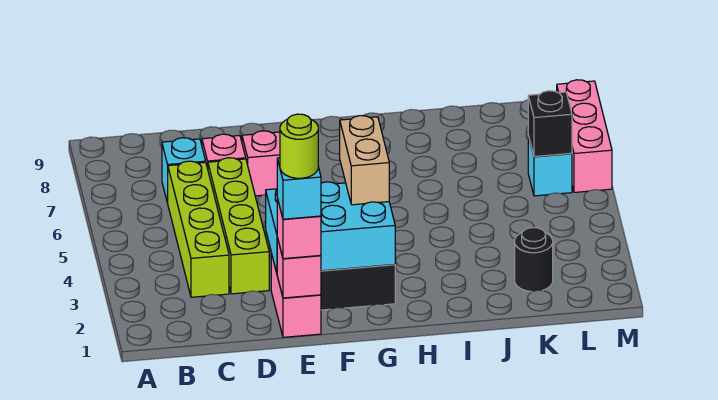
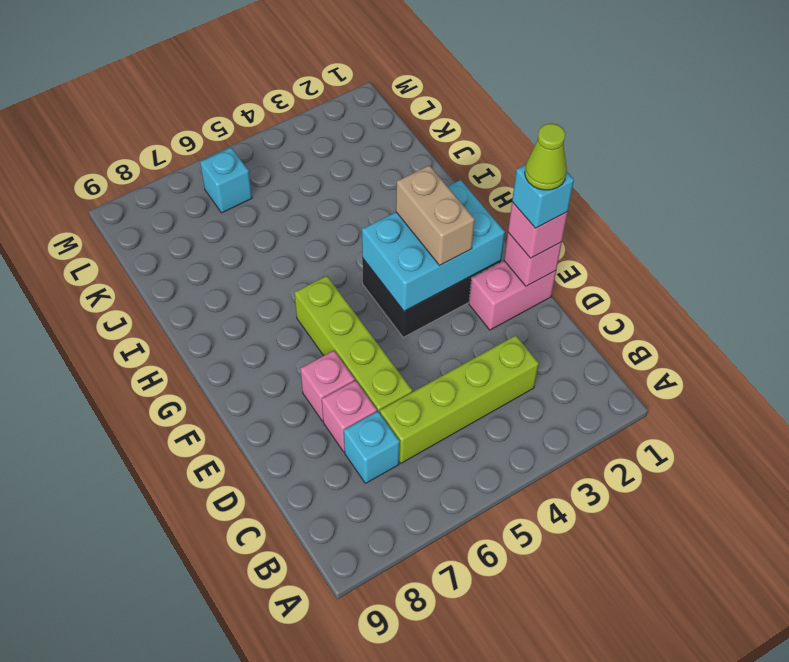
lime 1x4 brick [208,158,269,294] -> lime 1x4 brick turned to [294,276,412,413]
lime 1x1 round brick [280,114,318,178] -> lime 1x1 cone [525,123,567,190]
cyan 2x3 brick [266,182,395,273] -> cyan 2x3 brick turned to [362,180,505,311]
tan 1x2 brick [340,116,389,205] -> tan 1x2 brick turned to [396,165,475,265]
black 1x1 round brick [515,228,553,292] -> none
black 1x1 brick [528,91,572,157] -> none
pink 1x3 brick [557,80,612,192] -> none

